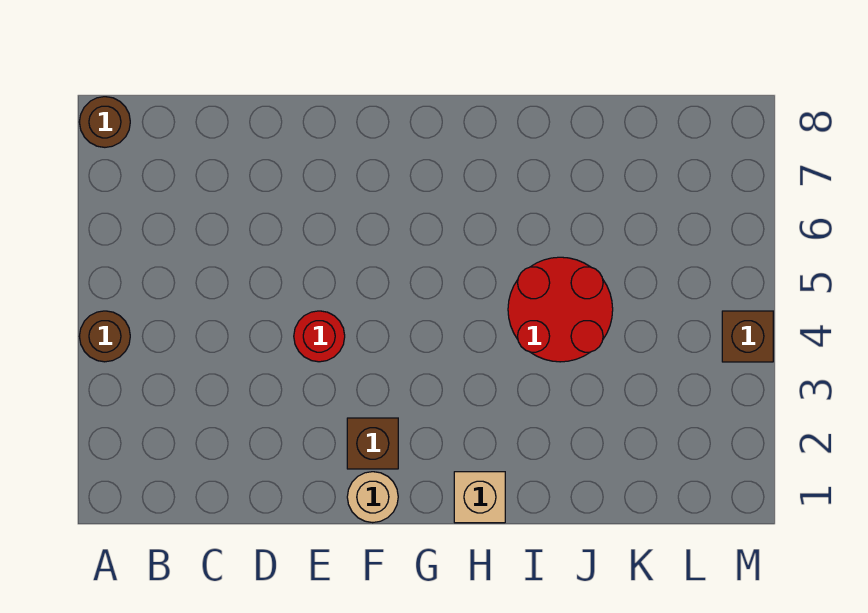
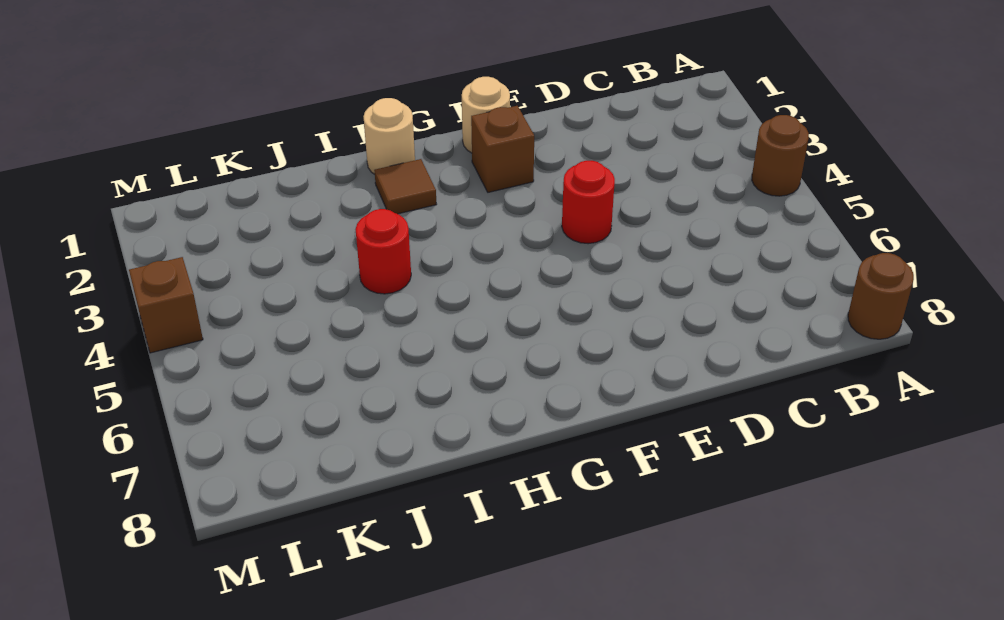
tan 1x1 brick [454,472,505,523] -> tan 1x1 round brick [363,98,415,174]
none -> brown 1x1 tile [374,159,437,214]
red 2x2 round brick [508,257,613,362] -> red 1x1 round brick [356,209,411,294]

